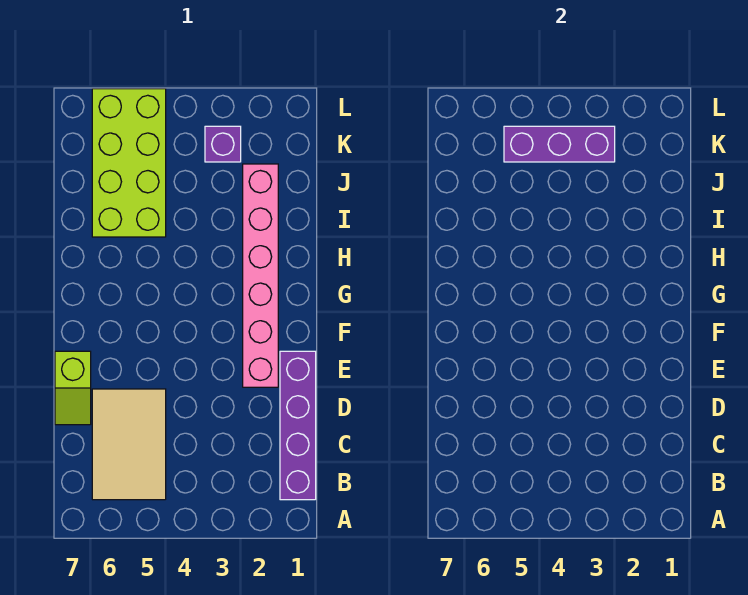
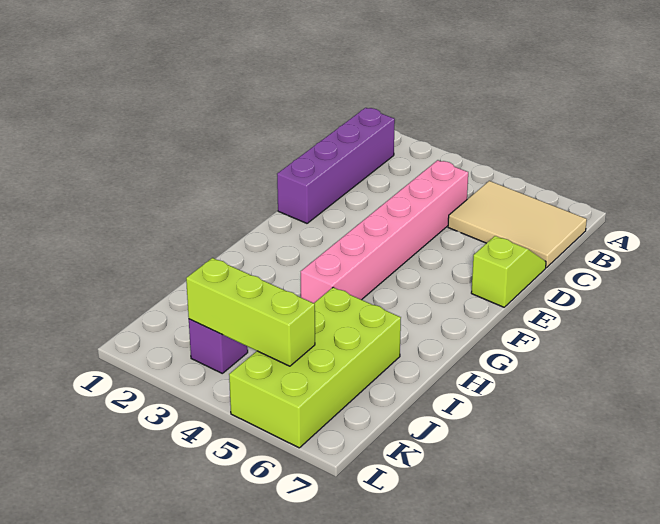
tan 2x3 tile [92,389,166,500] -> tan 2x3 tile turned to [448,181,587,268]
pink 1x6 brick [243,164,278,387] -> pink 1x6 brick moved to [301,160,468,303]
purple 1x3 brick [504,126,615,162] -> lime 1x3 brick [186,258,315,366]

